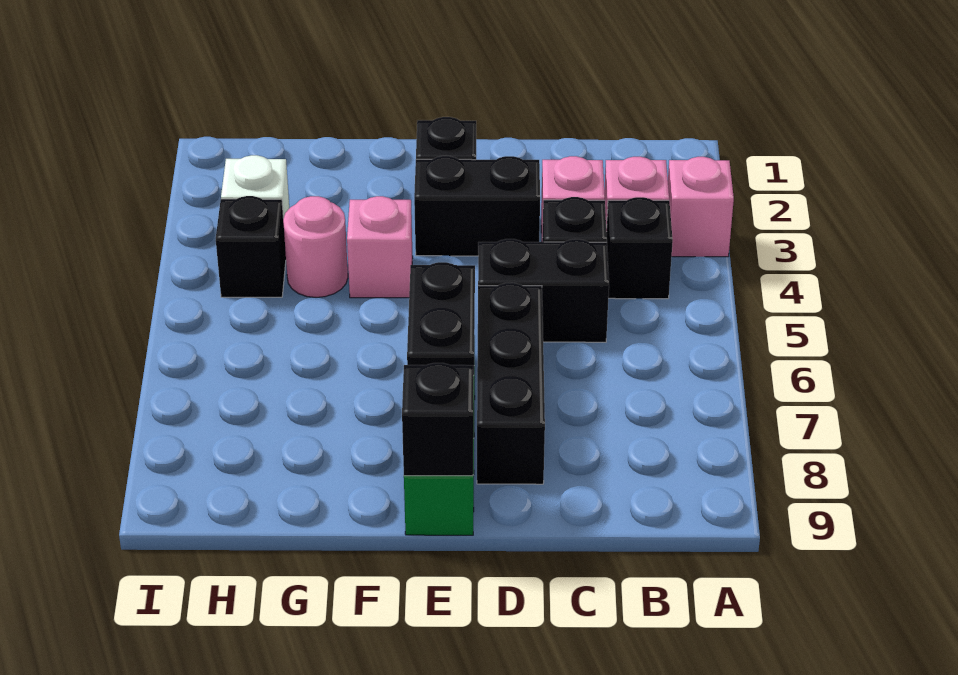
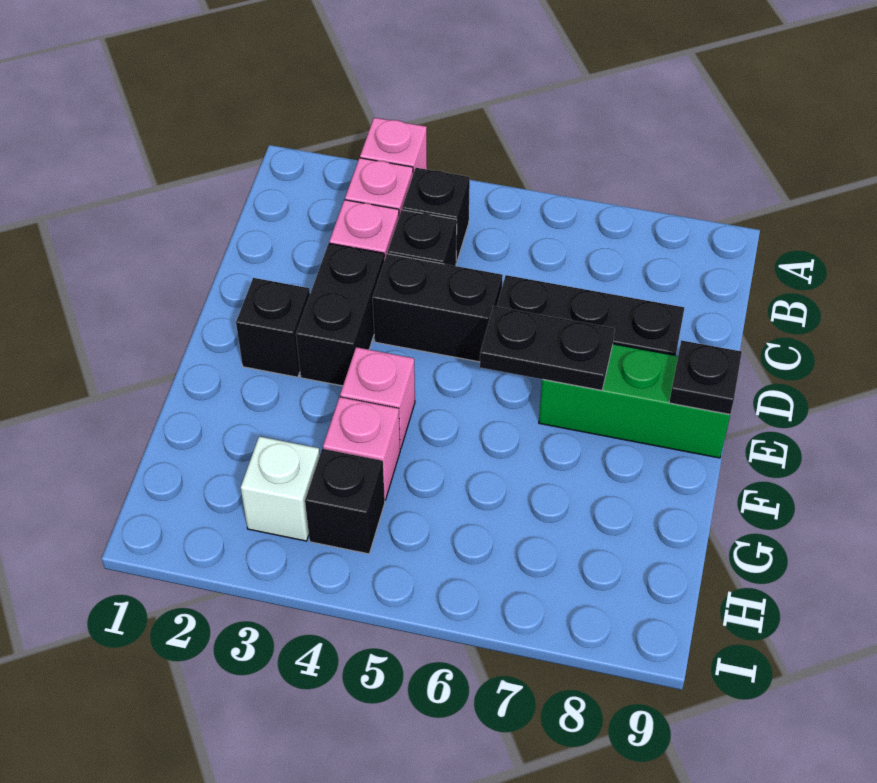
black 1x2 brick [478,239,609,342] -> black 1x2 brick turned to [372,254,503,362]
black 1x1 brick [402,363,474,476] -> black 1x1 plate [669,340,742,414]
pink 1x1 round brick [283,196,348,298] -> pink 1x1 brick [323,397,400,500]

